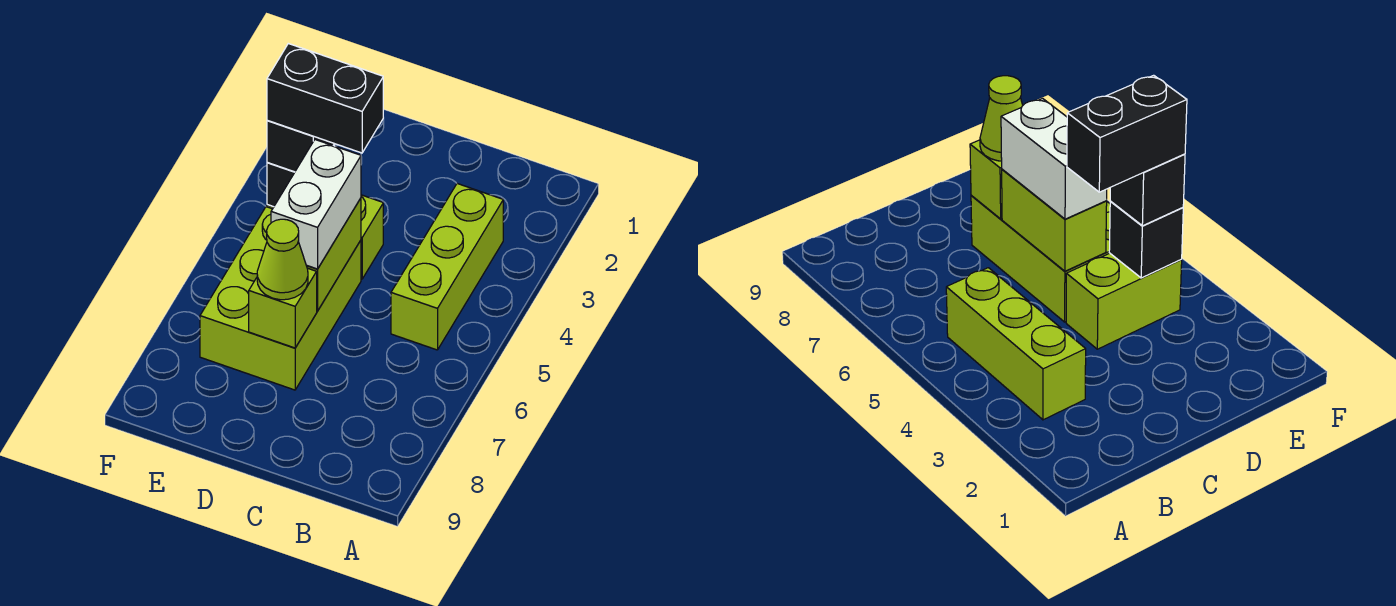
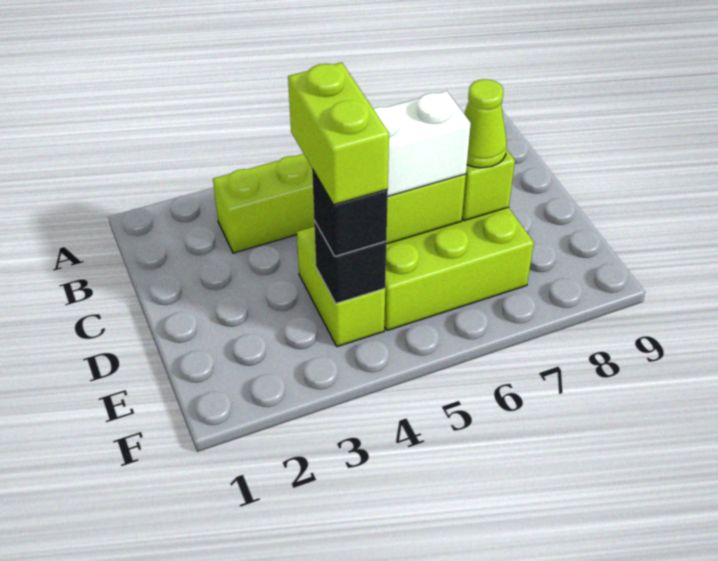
black 1x2 brick [267,44,383,153] -> lime 1x2 brick [288,62,389,205]

